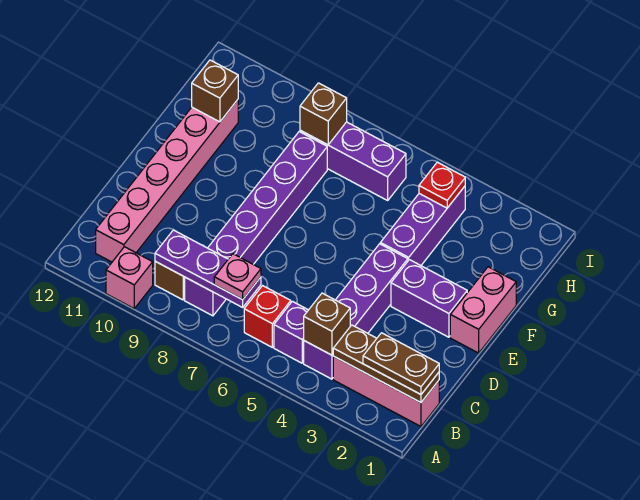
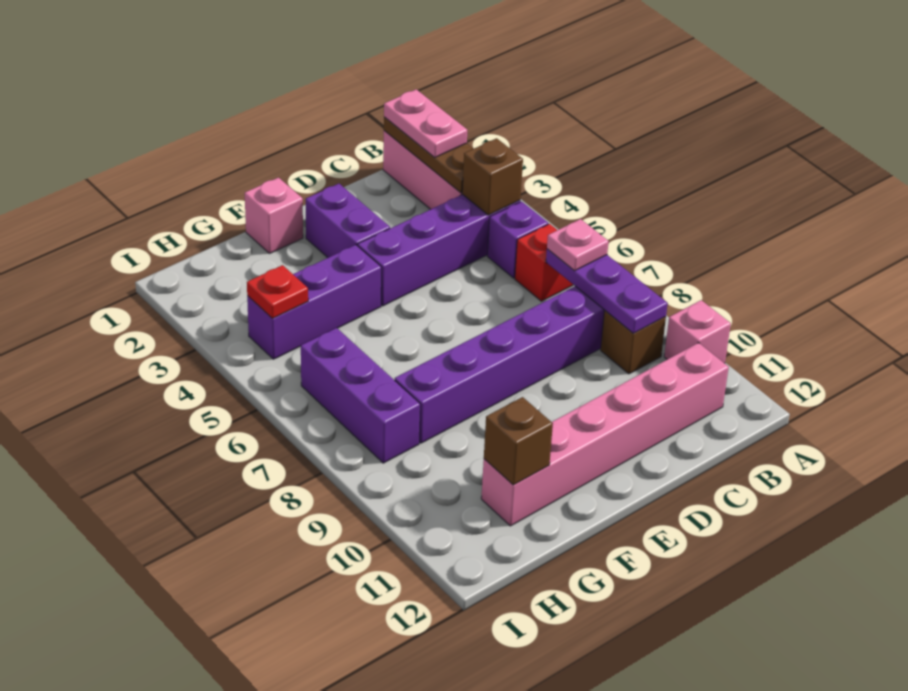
brown 1x2 plate [363,333,439,394] -> pink 1x2 plate [384,89,467,158]
pink 1x2 brick [450,267,516,353] -> pink 1x1 brick [245,178,303,253]
brown 1x1 brick [300,83,347,145] -> none

